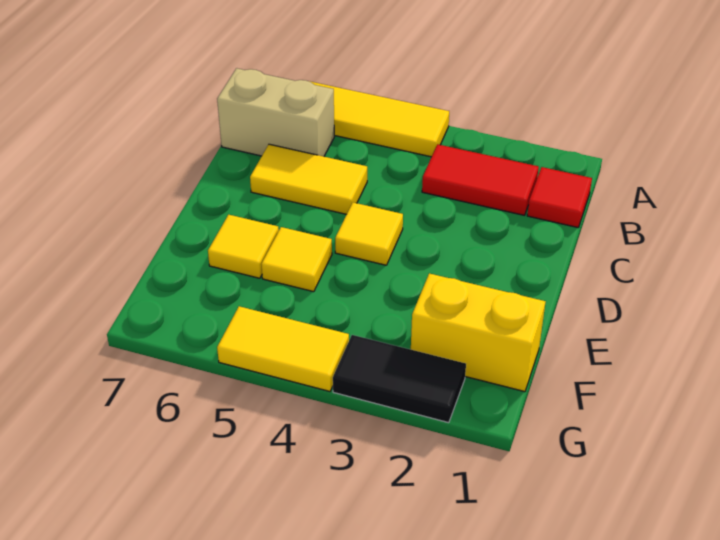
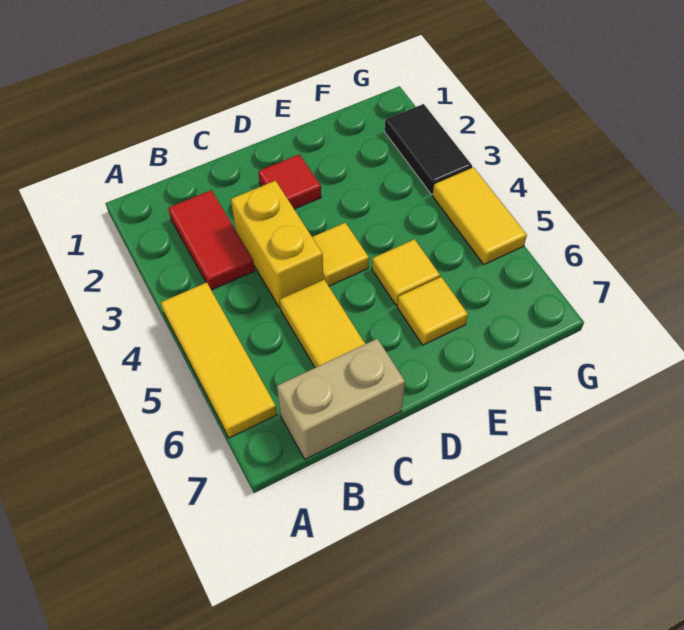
red 1x1 tile [527,167,592,227] -> red 1x1 tile moved to [258,154,321,209]
tan 1x2 brick [217,68,334,156] -> tan 1x2 brick turned to [277,339,405,459]
yellow 1x2 brick [411,273,546,392] -> yellow 1x2 brick moved to [231,181,323,308]

